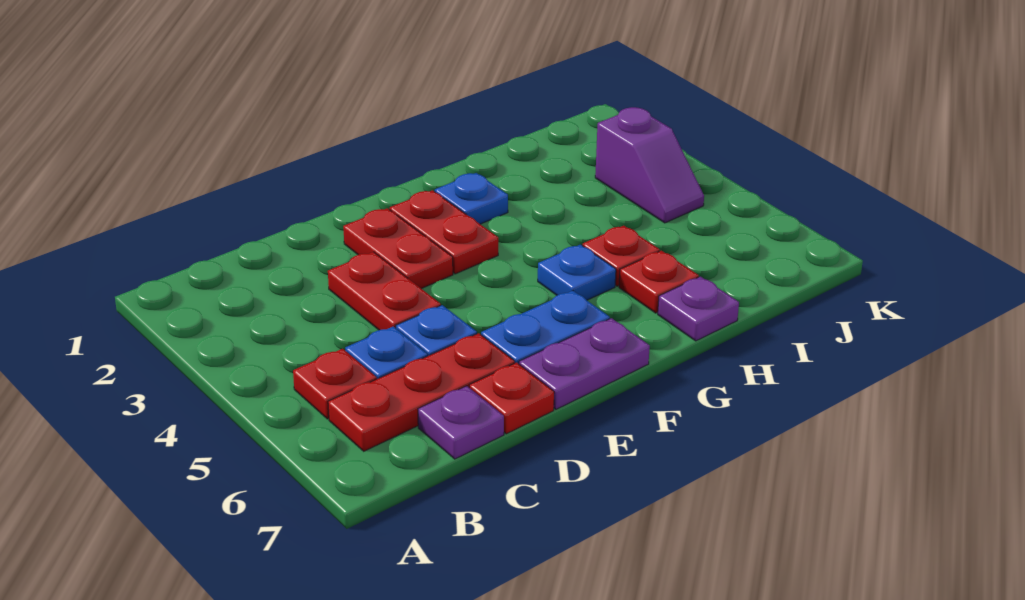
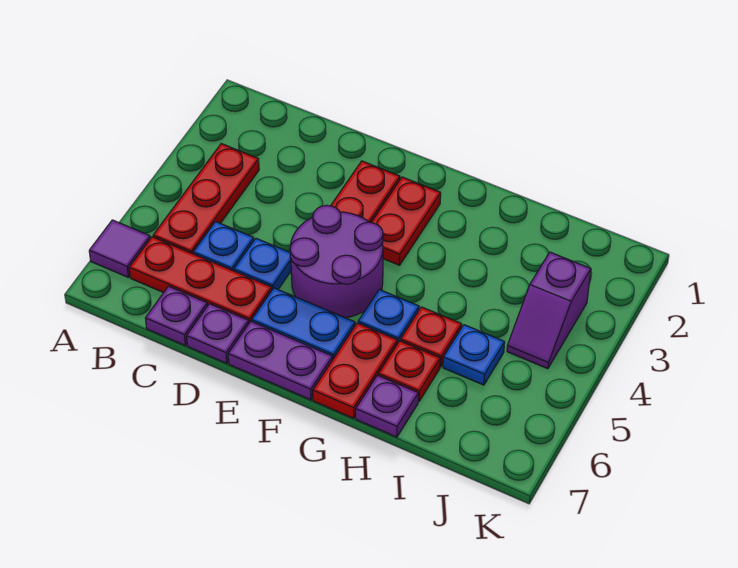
none -> purple 1x1 tile [89,220,150,278]
red 1x1 plate [293,349,377,419] -> red 1x3 plate [153,144,259,254]
red 1x2 plate [328,252,441,330] -> red 1x2 plate moved to [313,323,397,418]
red 1x1 plate [469,363,554,434] -> purple 1x1 plate [187,304,249,363]
none -> purple 2x2 round brick [290,205,383,318]
blue 1x1 plate [435,173,508,224] -> blue 1x1 plate moved to [443,325,505,385]

